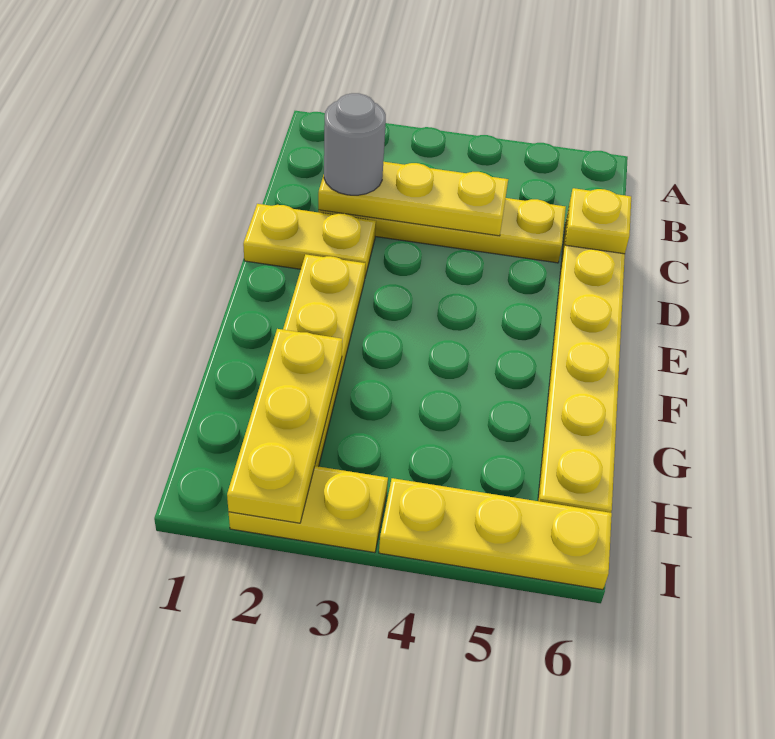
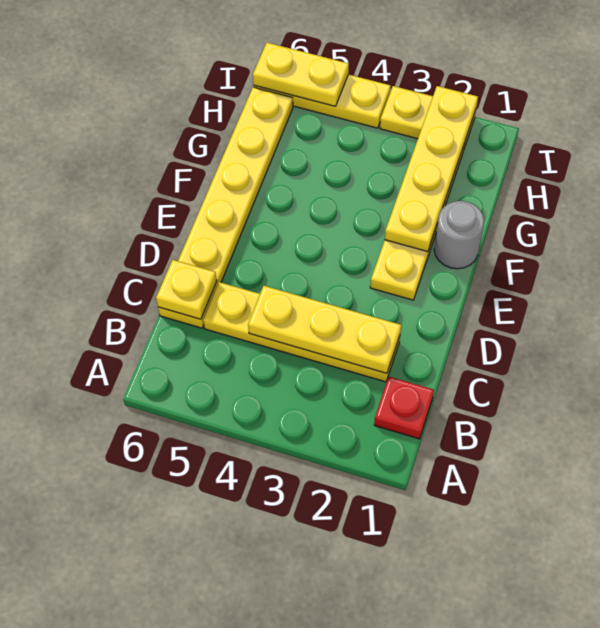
none -> red 1x1 plate [374,377,434,439]
grey 1x1 round brick [324,93,386,195] -> grey 1x1 round brick moved to [434,201,484,269]
yellow 1x2 plate [243,204,376,277] -> yellow 1x2 plate moved to [253,43,349,106]
yellow 1x3 plate [227,329,342,523] -> yellow 1x4 plate [385,86,478,252]

